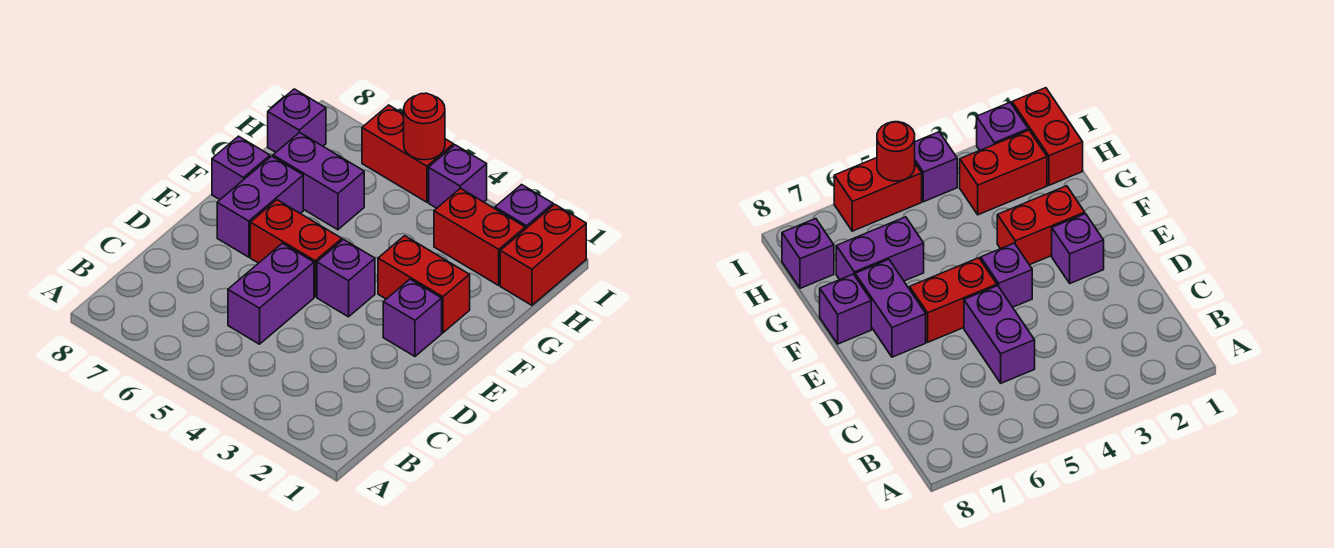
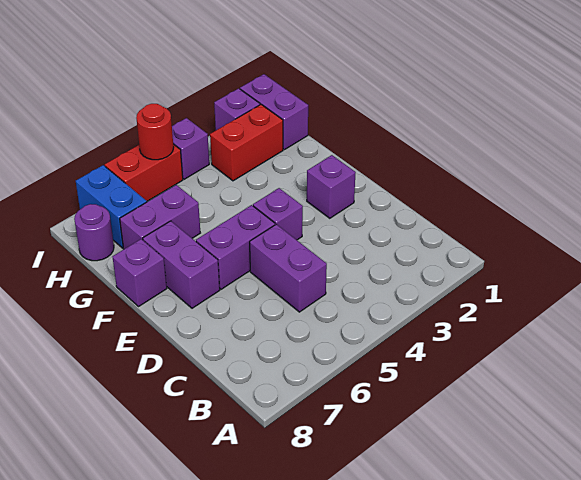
red 1x2 brick [250,200,342,297] -> purple 1x2 brick [196,205,275,289]
red 1x2 brick [378,236,470,333] -> none
red 1x2 brick [500,205,586,305] -> purple 1x2 brick [240,74,308,150]
none -> blue 1x2 brick [76,165,147,248]
purple 1x1 brick [268,89,326,152] -> purple 1x1 round brick [74,204,114,261]

